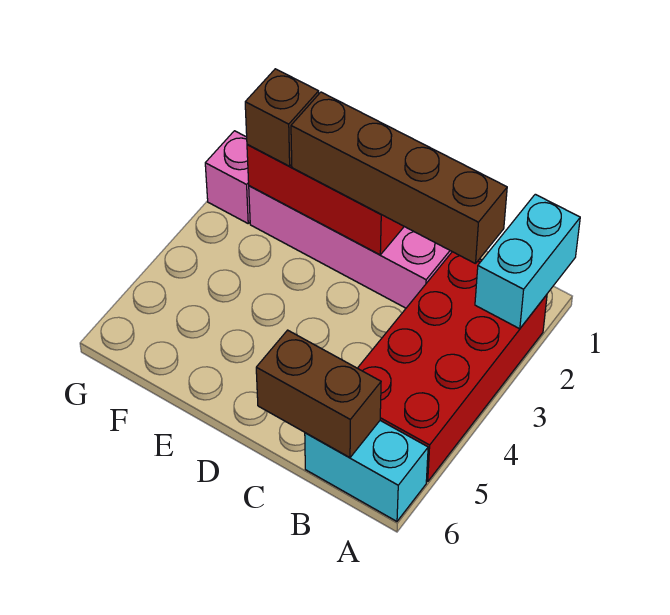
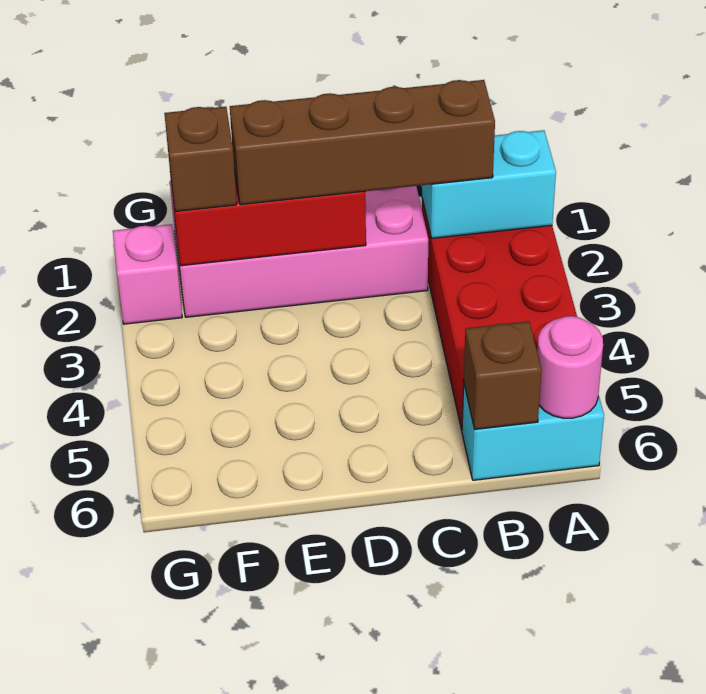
cyan 1x2 brick [475,194,580,329] -> cyan 1x2 brick turned to [422,130,556,239]
none -> pink 1x1 round brick [537,316,603,418]
brown 1x2 brick [256,330,381,458] -> brown 1x1 brick [464,321,542,429]

